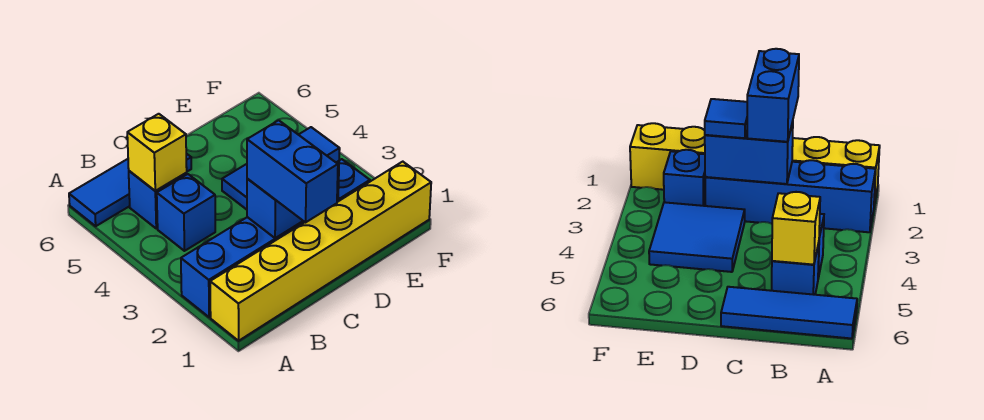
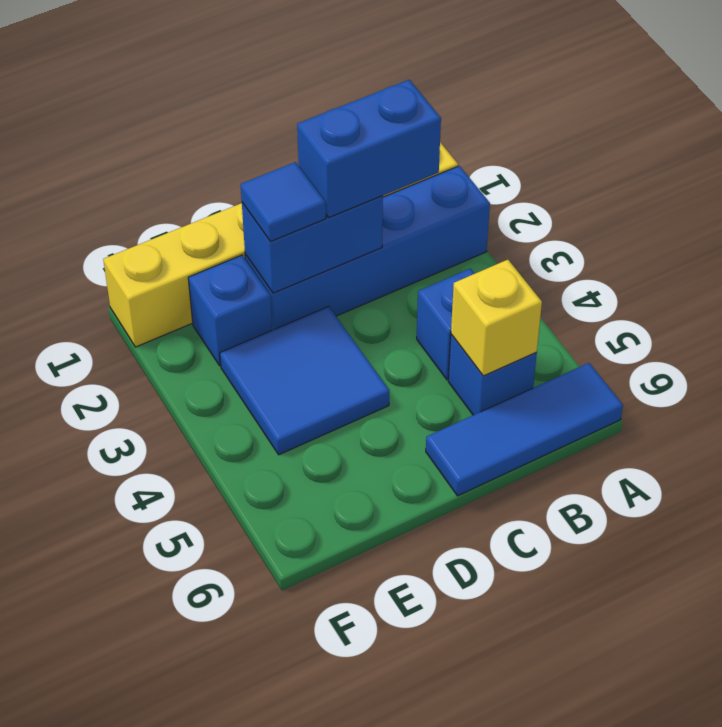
blue 1x2 brick [247,120,338,222] -> blue 1x2 brick turned to [297,80,441,217]

